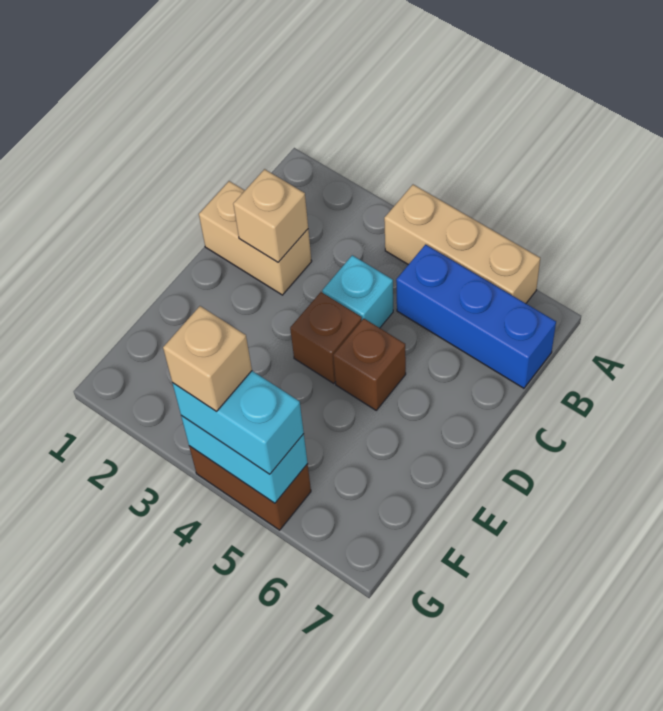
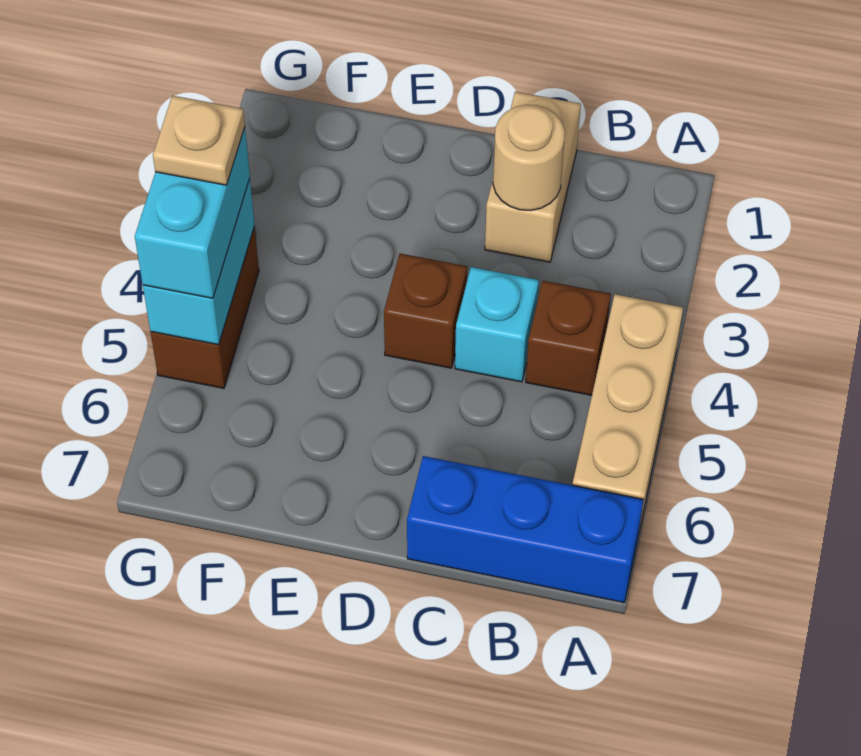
blue 1x3 brick [396,245,556,388] -> blue 1x3 brick turned to [407,456,644,603]
tan 1x1 brick [233,169,308,262] -> tan 1x1 round brick [493,105,565,211]
brown 1x1 brick [333,319,406,410] -> brown 1x1 brick moved to [526,281,611,395]
tan 1x1 brick [163,306,252,411] -> tan 1x1 plate [153,96,245,185]

